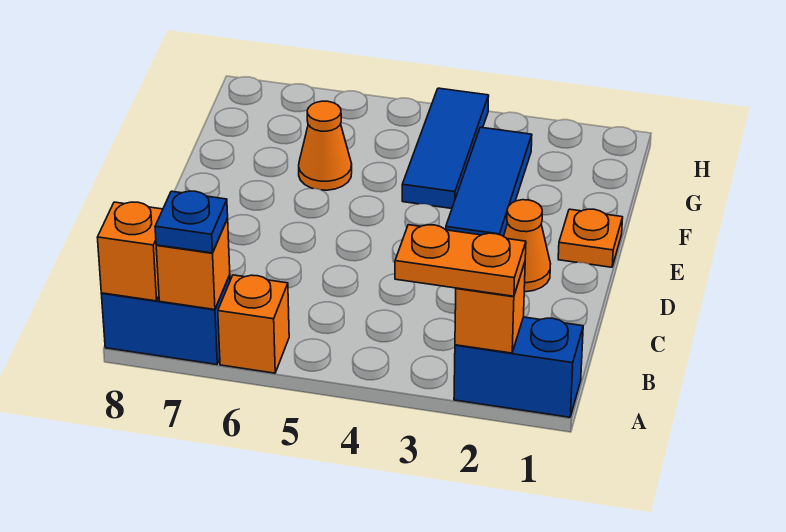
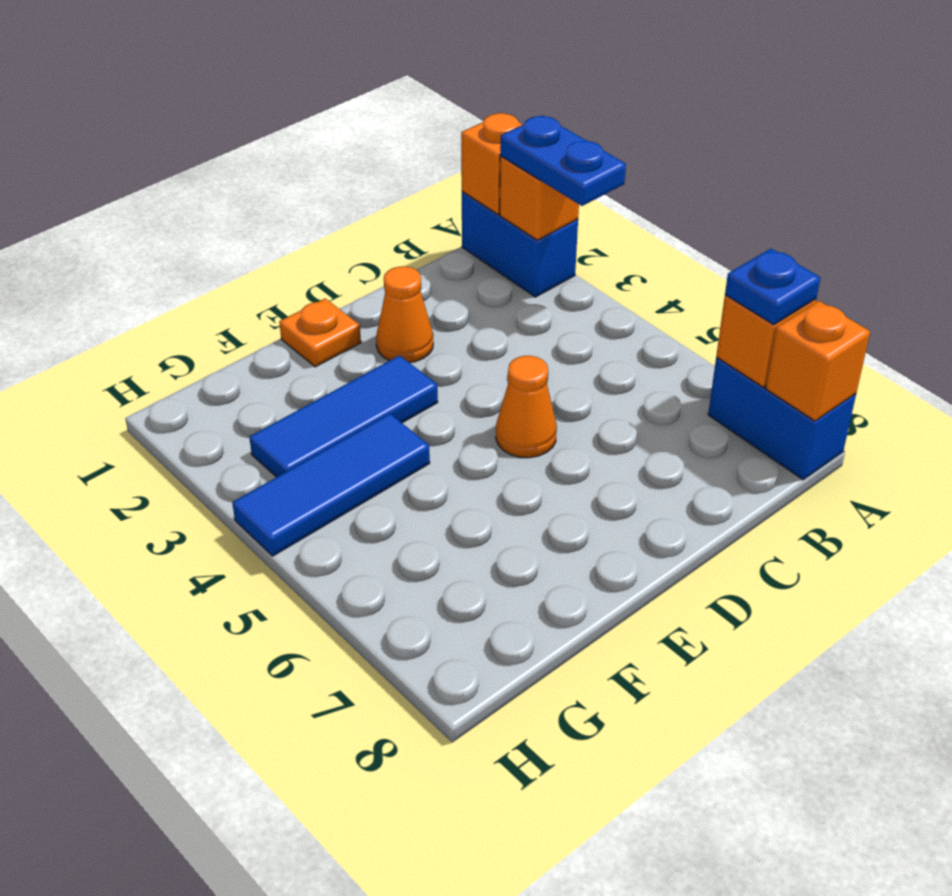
orange 1x2 plate [395,225,526,296] -> blue 1x2 plate [500,116,626,206]
orange 1x1 brick [218,275,289,373] -> orange 1x1 brick moved to [461,113,523,214]
orange 1x1 cone [299,101,352,190] -> orange 1x1 cone moved to [496,356,557,458]

